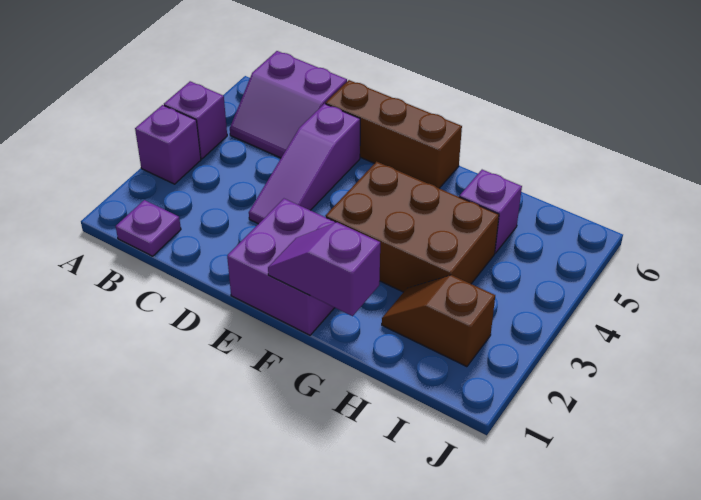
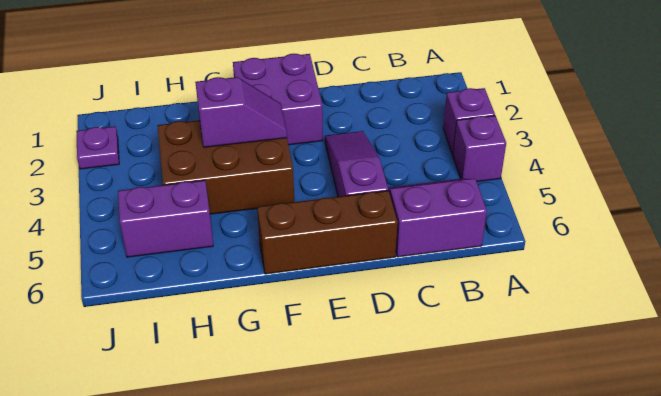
purple 1x1 plate [116,200,181,256] -> purple 1x1 plate moved to [76,126,119,169]
purple 1x2 slope [268,222,380,316] -> purple 1x2 slope moved to [195,77,287,147]
brown 1x2 slope [382,275,495,367] -> none
purple 1x1 brick [460,170,522,253] -> purple 1x2 brick [118,180,213,257]

